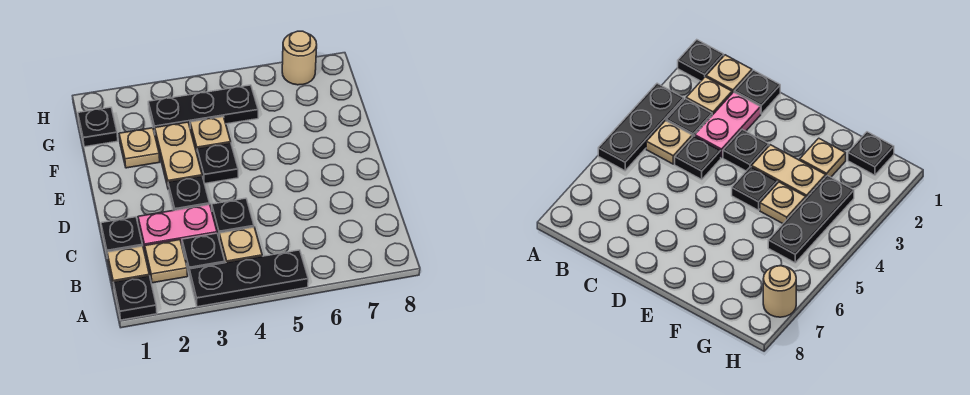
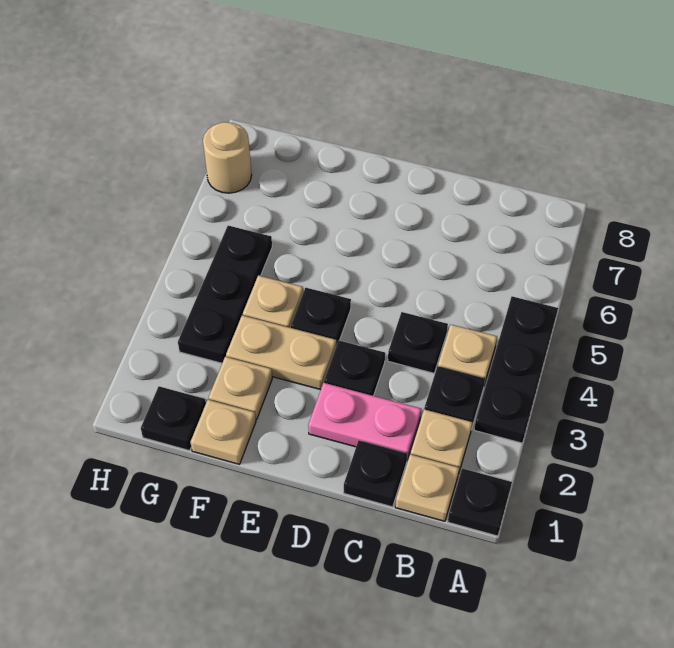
pink 1x2 plate [138,204,217,250] -> pink 1x2 plate turned to [308,383,421,460]
none -> tan 1x1 plate [191,400,256,464]

